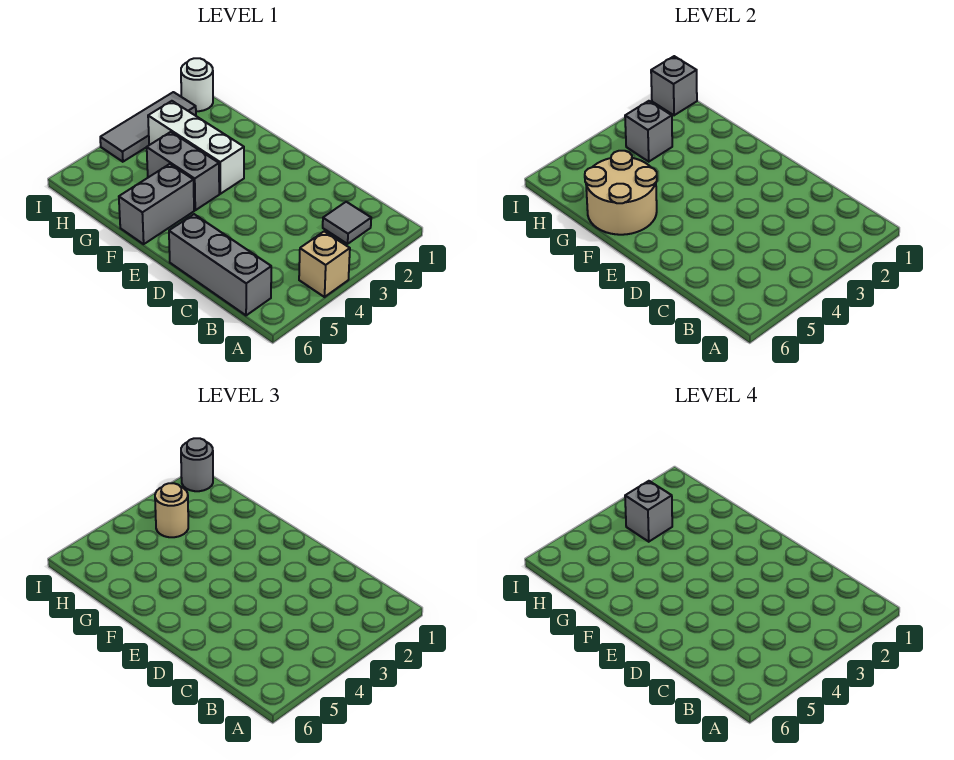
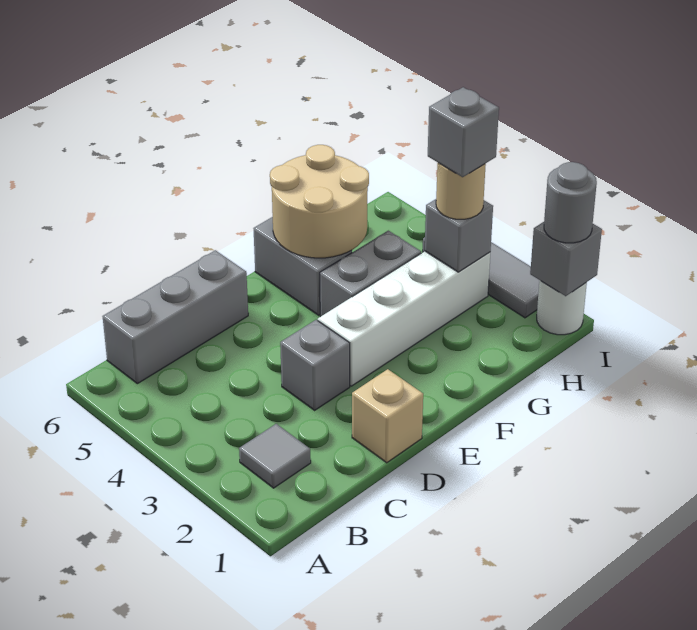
tan 1x1 brick [299,231,350,297] -> tan 1x1 brick moved to [352,369,423,463]
none -> grey 1x1 brick [280,320,350,410]
white 1x3 brick [148,101,244,194] -> white 1x4 brick [318,251,490,386]

